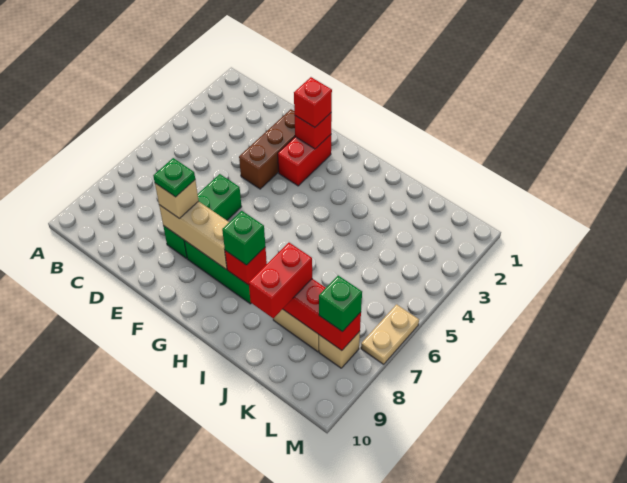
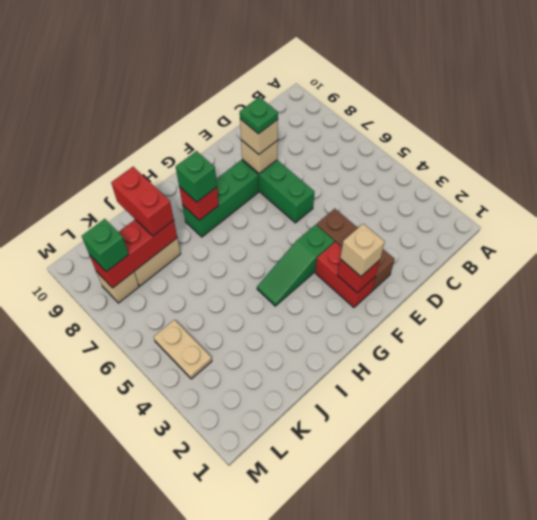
tan 1x3 brick [159,201,229,269] -> tan 1x1 brick [241,140,278,174]
red 1x1 brick [294,77,332,127] -> tan 1x1 brick [340,224,385,276]
none -> green 1x3 slope [257,225,335,306]
tan 1x2 plate [361,304,419,364] -> tan 1x2 plate moved to [154,320,212,379]

